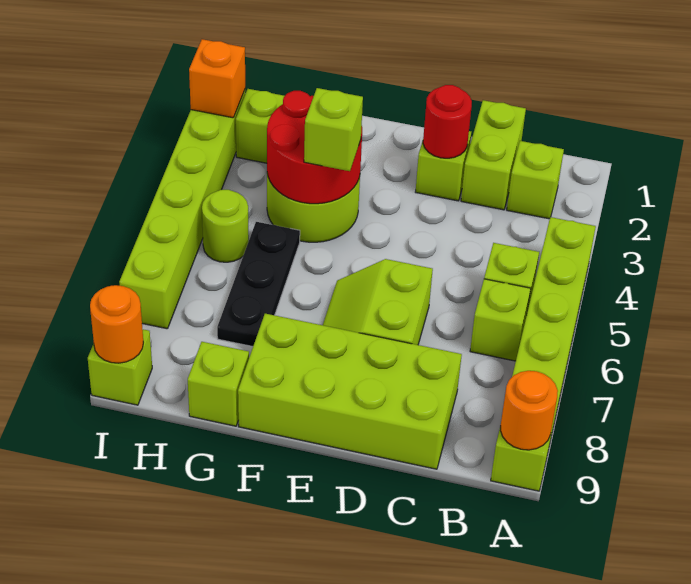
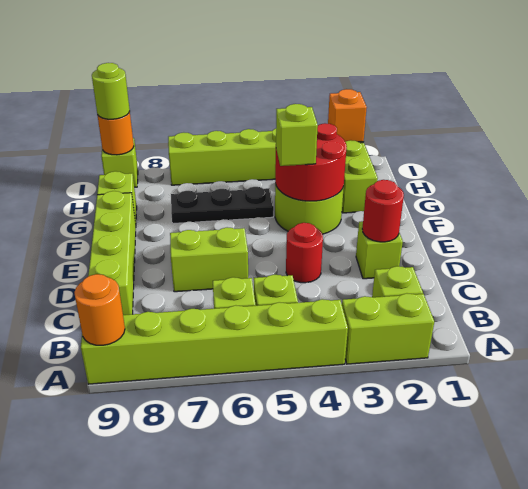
lime 1x2 brick [461,100,526,210] -> lime 1x2 brick moved to [342,293,434,364]
lime 2x4 brick [238,314,462,469] -> lime 1x4 brick [88,191,136,315]
none -> red 1x1 round brick [286,223,323,283]
lime 1x1 round brick [202,190,249,262] -> lime 1x1 round brick moved to [92,63,130,119]

